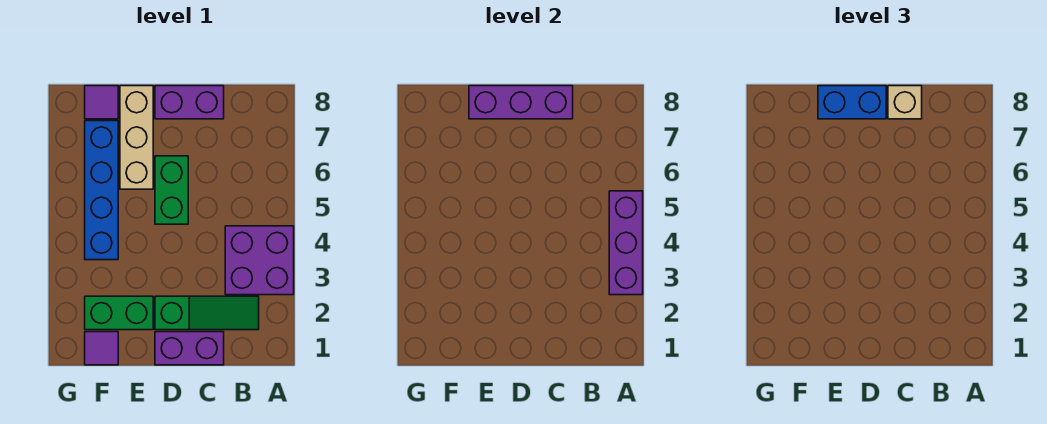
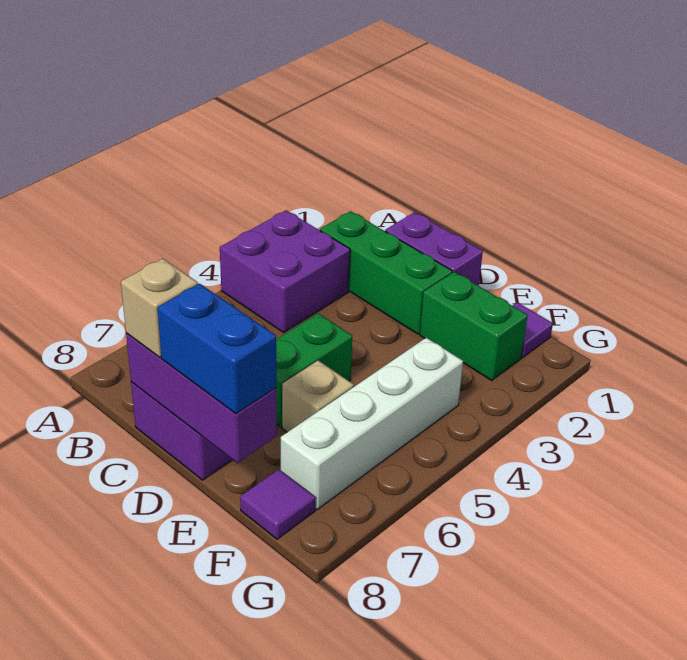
purple 1x3 brick [609,191,643,295] -> none
green 1x3 slope [155,296,259,330] -> green 1x3 brick [320,211,452,334]
tan 1x3 brick [120,86,153,189] -> tan 1x1 brick [282,360,354,432]
blue 1x4 brick [85,121,118,260] -> white 1x4 brick [281,338,463,510]

